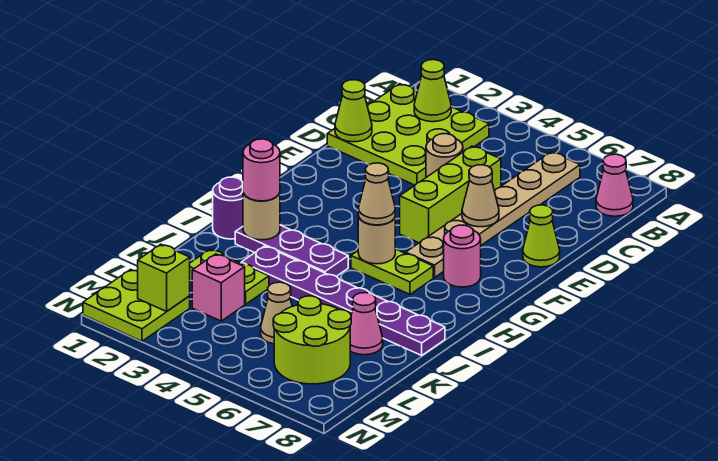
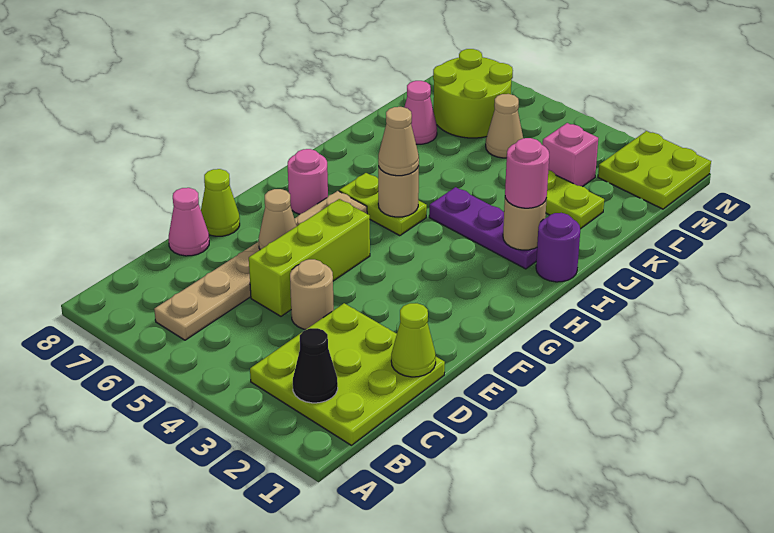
lime 1x1 cone [414,60,451,122] -> black 1x1 cone [293,328,338,403]
pink 1x1 cone [596,154,633,216] -> pink 1x1 cone moved to [168,188,209,256]
purple 1x6 plate [241,246,445,355] -> none
lime 1x1 brick [138,244,190,311] -> none

